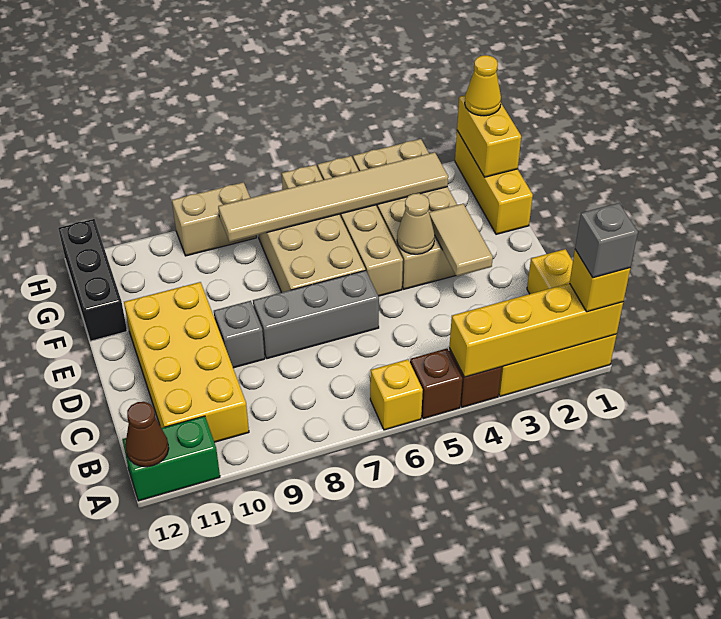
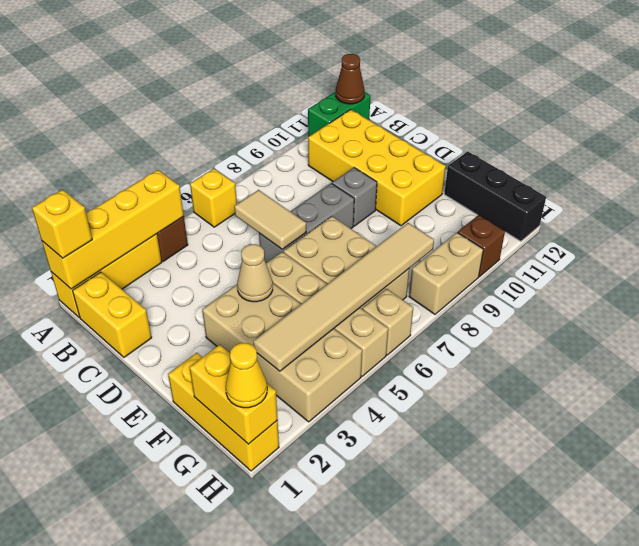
grey 1x1 brick [575,203,638,278] -> none
brown 1x1 brick [410,349,462,419] -> brown 1x1 brick moved to [458,215,505,277]
tan 1x2 tile [429,204,493,276] -> tan 1x2 tile moved to [234,190,306,249]

